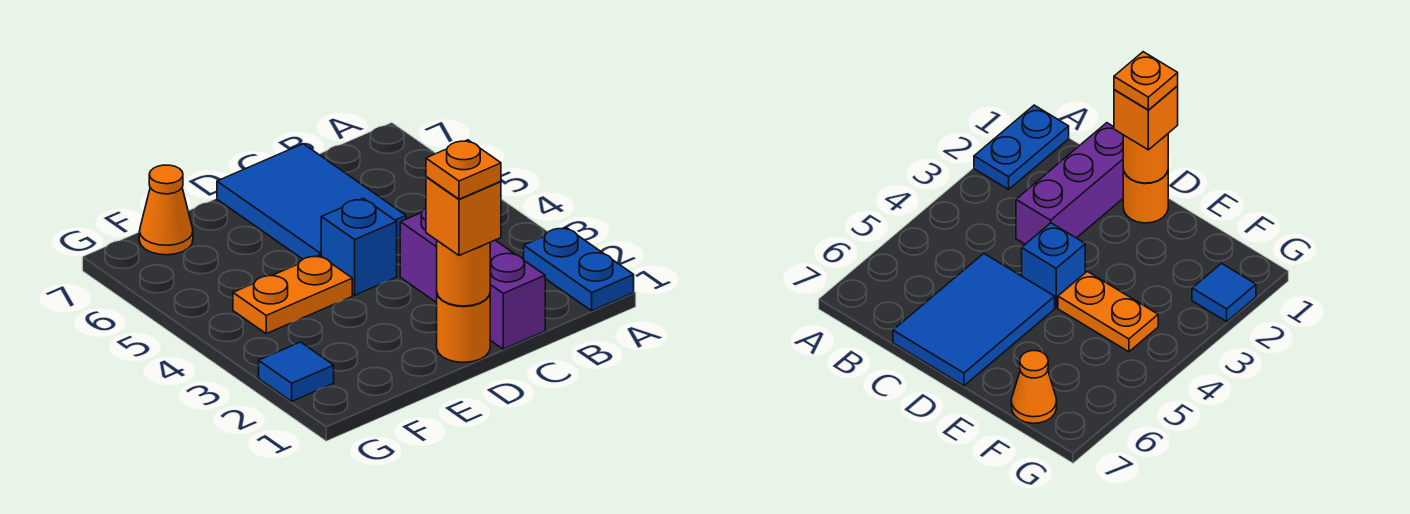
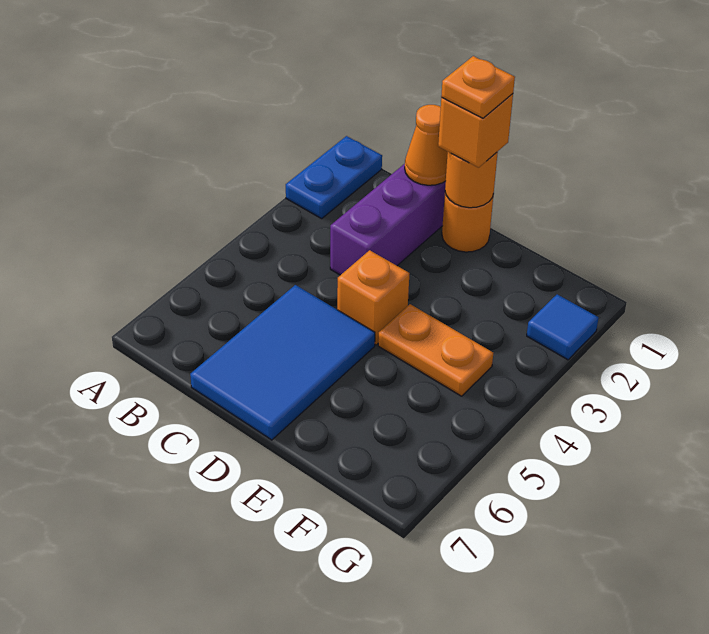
blue 1x1 brick [321,198,397,295] -> orange 1x1 brick [337,250,409,345]
orange 1x1 cone [139,165,193,255] -> orange 1x1 cone moved to [405,105,448,185]

